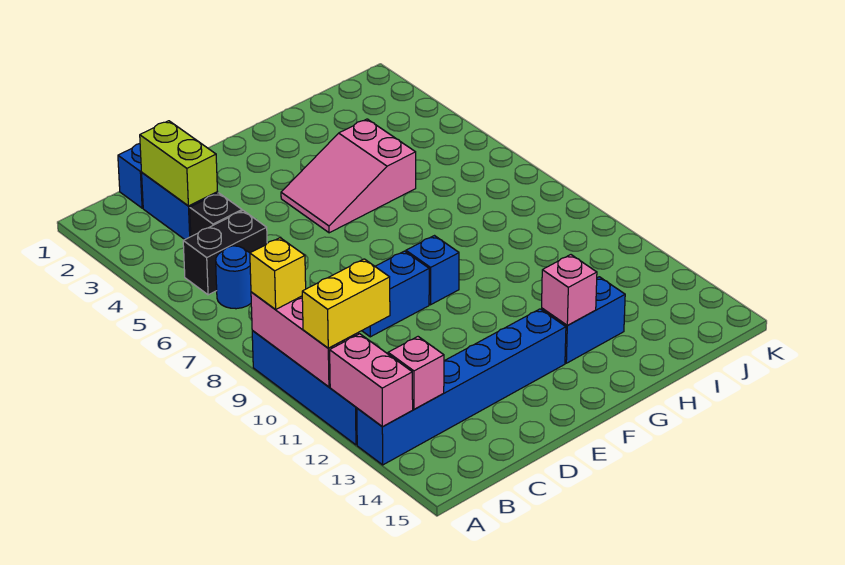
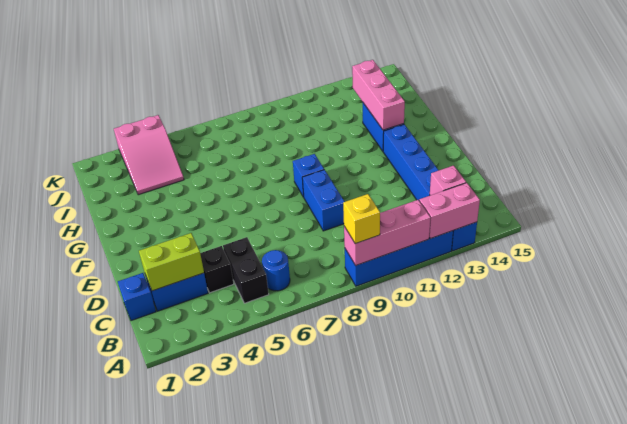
yellow 1x2 brick [302,259,390,348] -> none
pink 2x3 slope [281,119,416,233] -> pink 2x3 slope moved to [114,115,184,195]
pink 1x1 brick [542,255,597,326] -> pink 1x3 brick [352,60,405,130]

